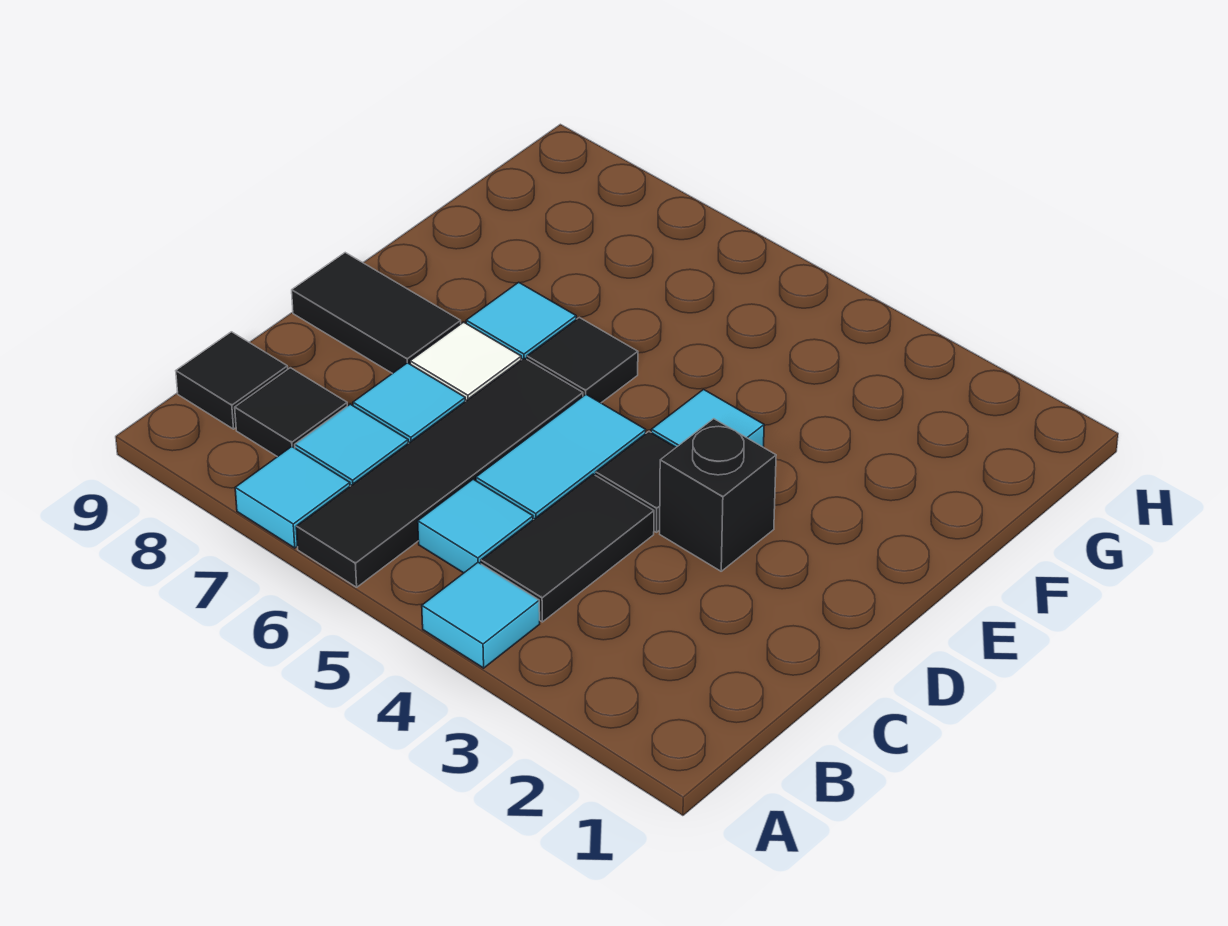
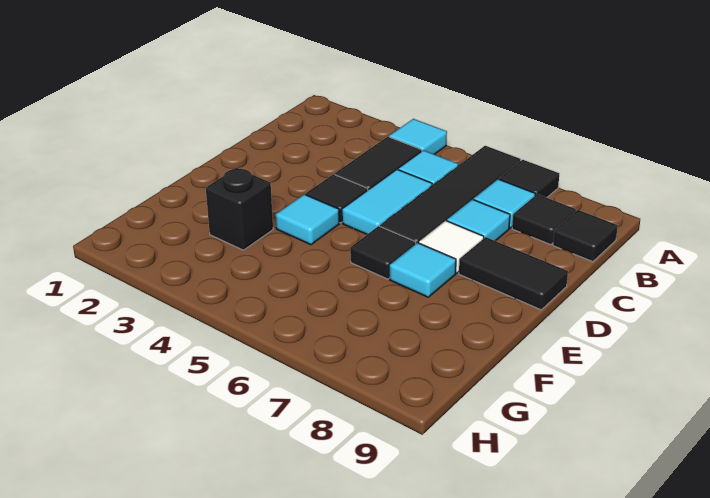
cyan 1x1 tile [235,447,350,548] -> black 1x1 tile [499,160,559,198]
black 1x1 brick [660,419,776,571] -> black 1x1 brick moved to [206,168,273,250]

